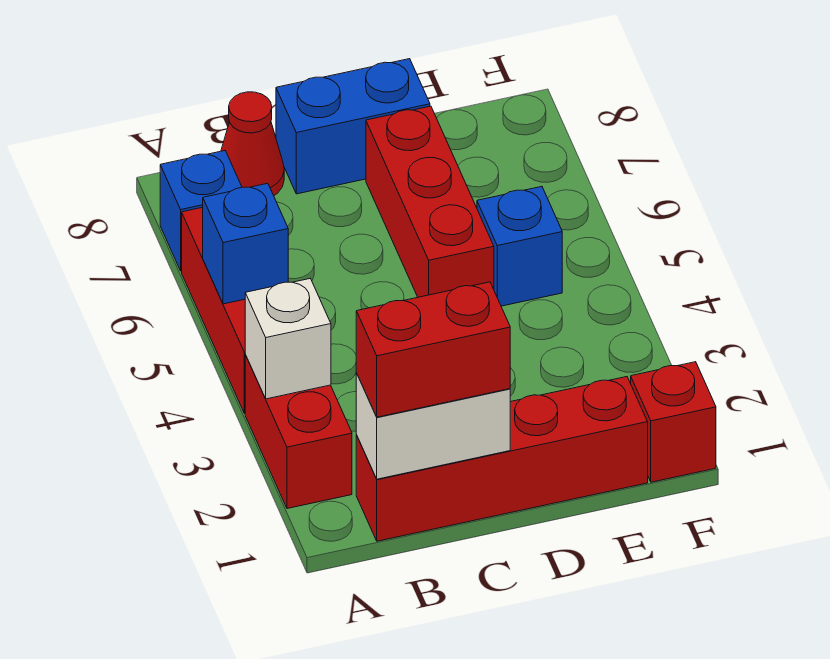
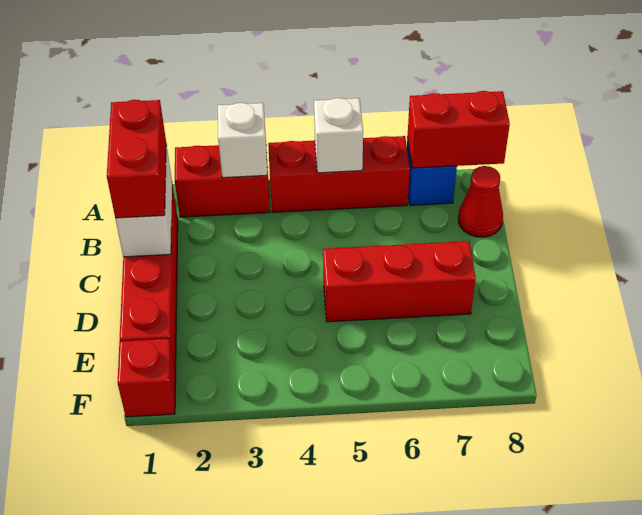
blue 1x1 brick [203,183,288,304] -> white 1x1 brick [314,98,363,173]
none -> red 1x2 brick [408,91,510,168]
blue 1x2 brick [276,59,430,194] -> none
blue 1x1 brick [477,187,562,306] -> none

